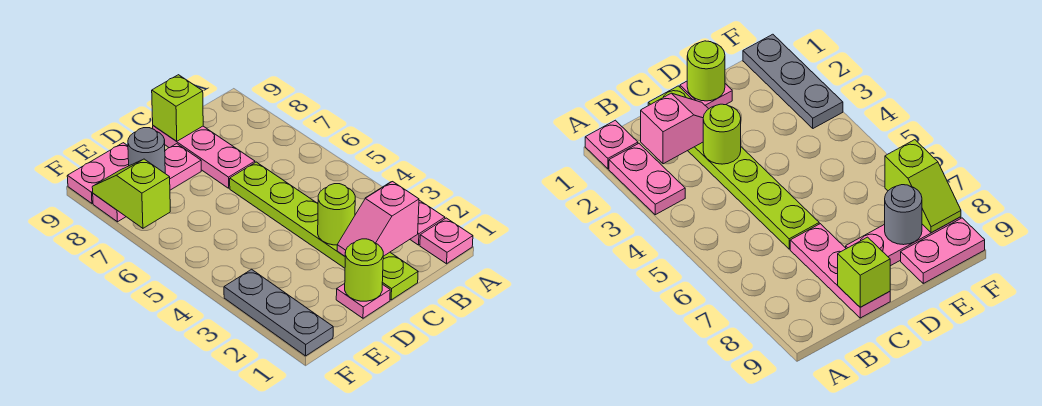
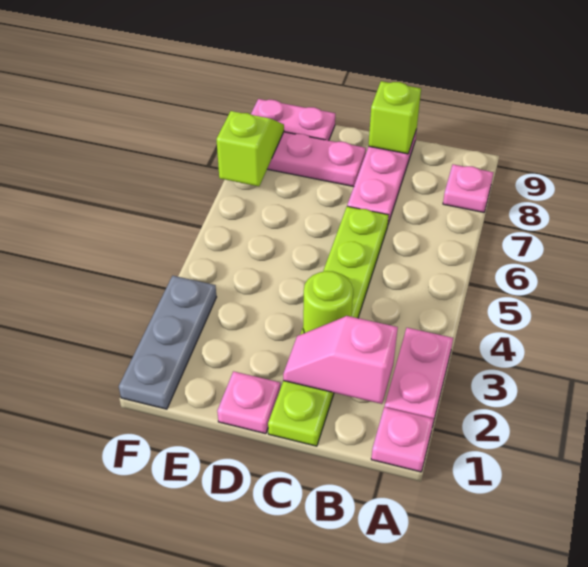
none -> pink 1x1 plate [443,164,494,212]
lime 1x1 round brick [345,239,383,301] -> none
grey 1x1 round brick [128,128,165,173] -> none

